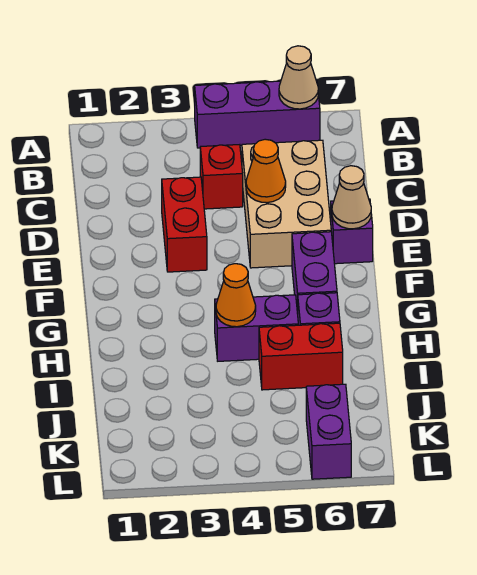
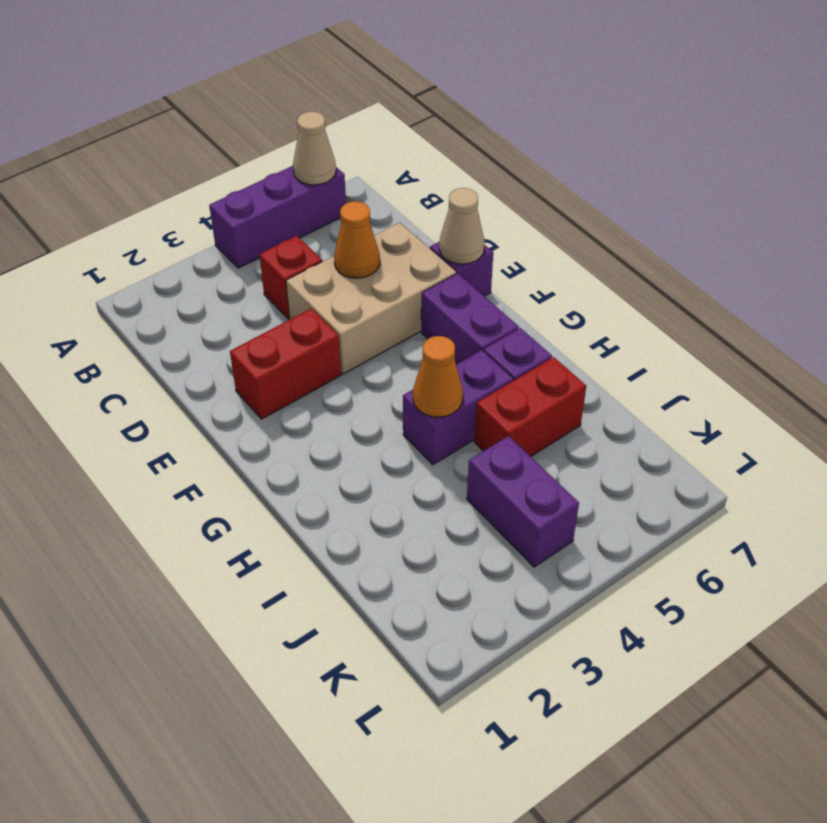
tan 2x3 brick [242,140,331,268] -> tan 2x3 brick turned to [286,223,456,374]
red 1x2 brick [162,177,207,272] -> red 1x2 brick turned to [230,308,341,419]
purple 1x2 brick [306,384,351,479] -> purple 1x2 brick moved to [467,436,579,567]

